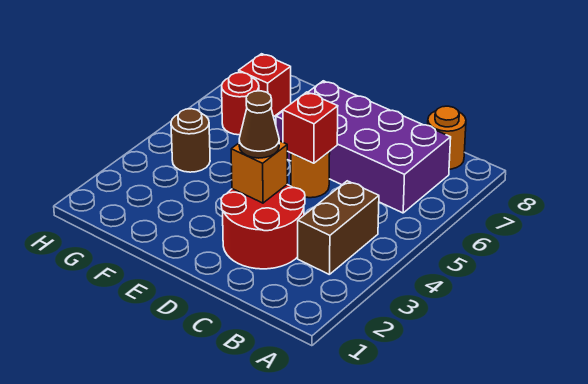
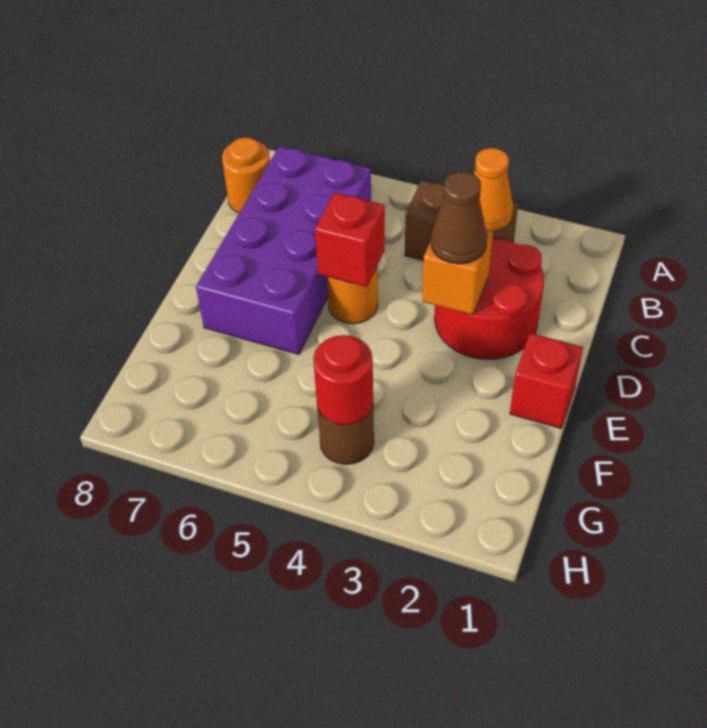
none -> orange 1x1 cone [474,148,513,232]
red 1x1 round brick [222,72,259,135] -> red 1x1 round brick moved to [313,335,373,425]
red 1x1 brick [239,54,291,117] -> red 1x1 brick moved to [510,333,583,428]

